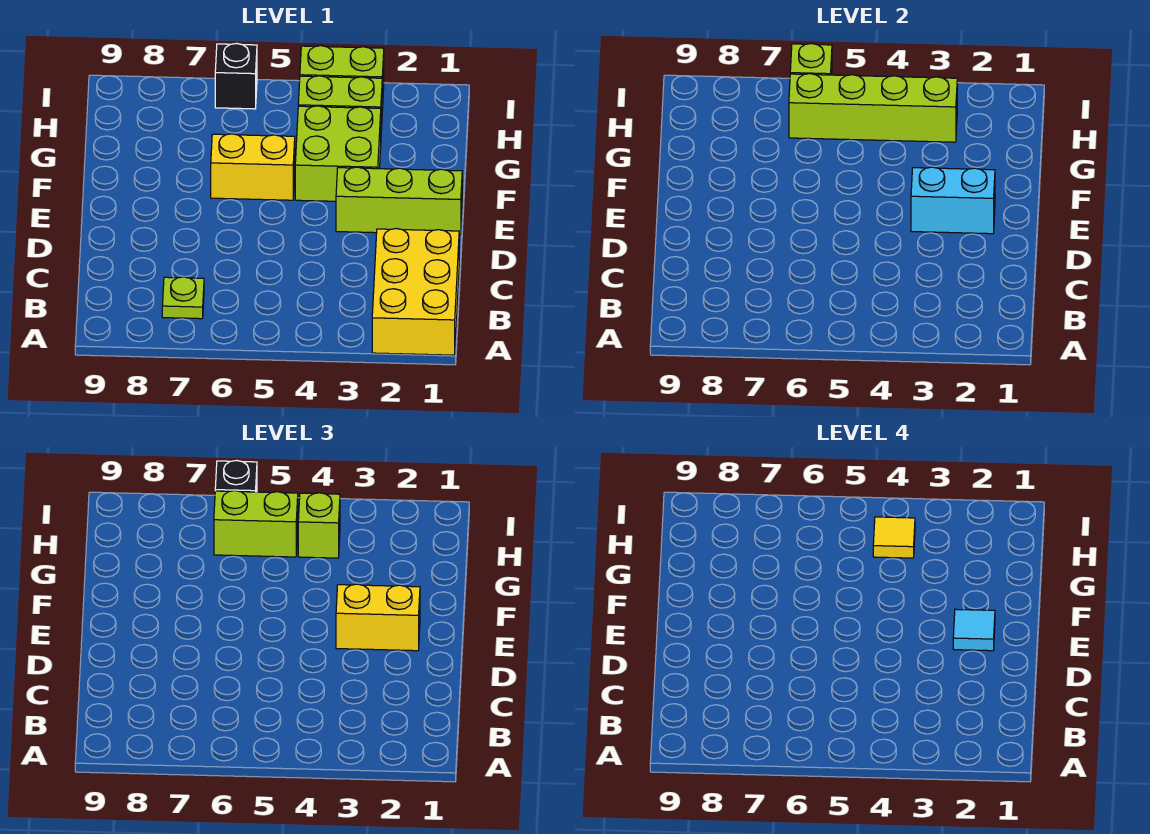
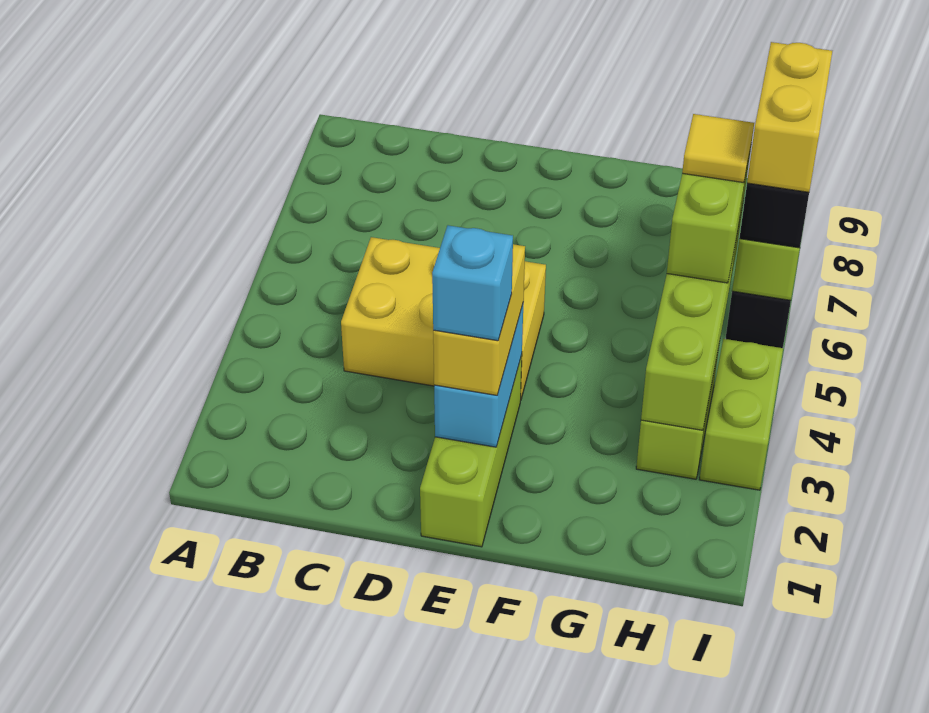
yellow 2x3 brick [372,229,459,355] -> yellow 2x3 brick moved to [341,237,546,399]
lime 1x1 plate [162,277,204,319] -> none
cyan 1x1 tile [953,609,995,651] -> cyan 1x1 brick [432,225,513,341]
lime 2x2 brick [295,106,381,201] -> none
yellow 1x2 brick [211,134,295,200] -> yellow 1x2 brick moved to [747,42,832,192]
lime 1x1 brick [298,493,340,558] -> none
yellow 1x1 tile [873,517,915,558] -> yellow 1x1 tile moved to [682,114,754,183]

